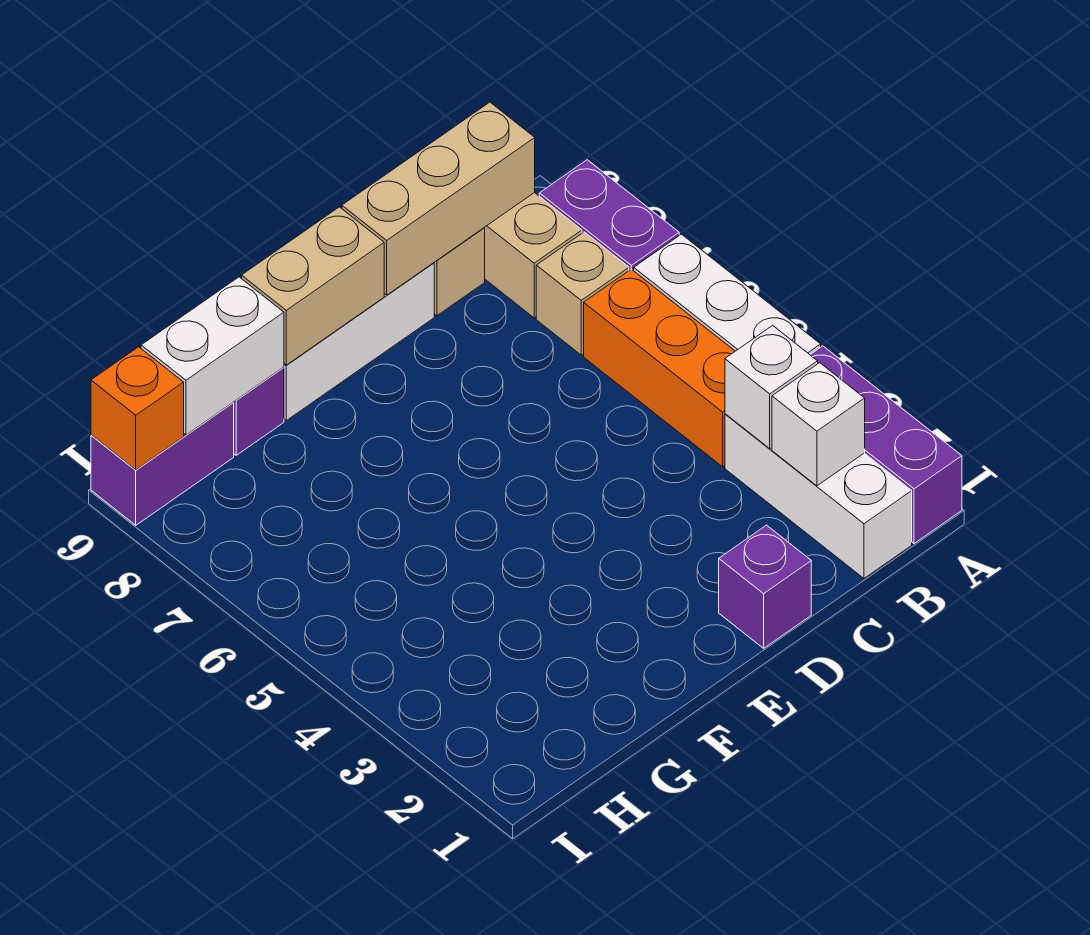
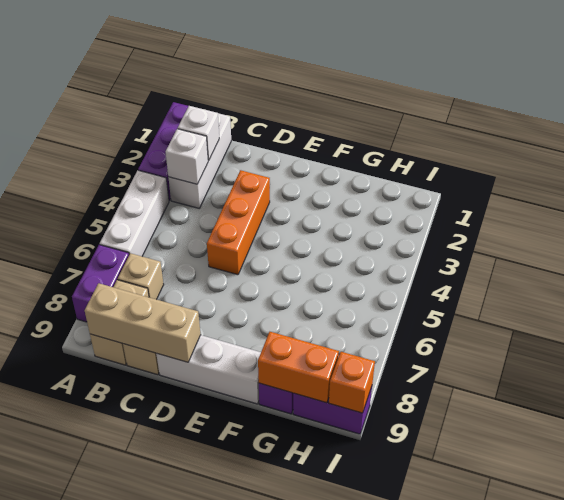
orange 1x3 brick [584,269,735,467] -> orange 1x3 brick moved to [207,170,270,275]
purple 1x1 brick [719,525,811,648] -> none
tan 1x2 brick [242,207,384,365] -> none
white 1x2 brick [141,277,284,435] -> orange 1x2 brick [258,332,339,403]

